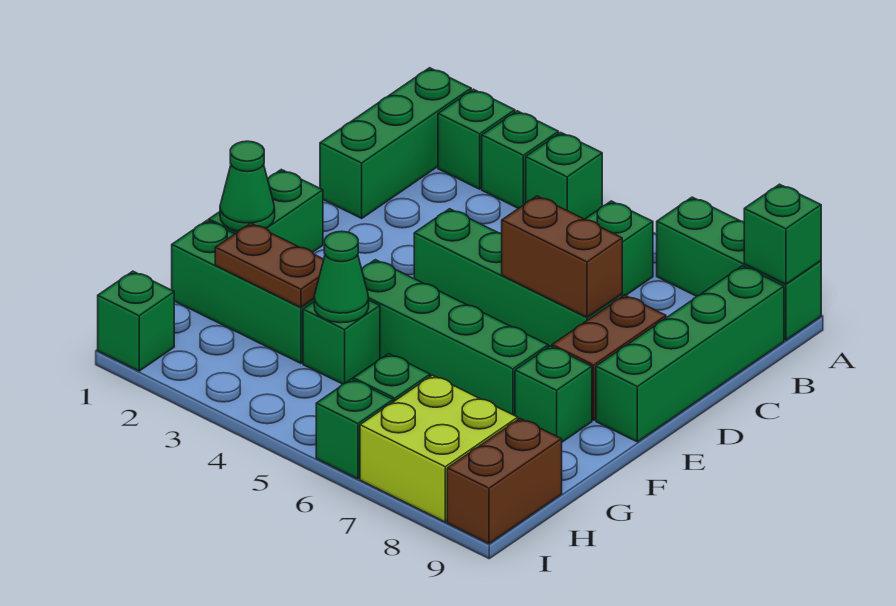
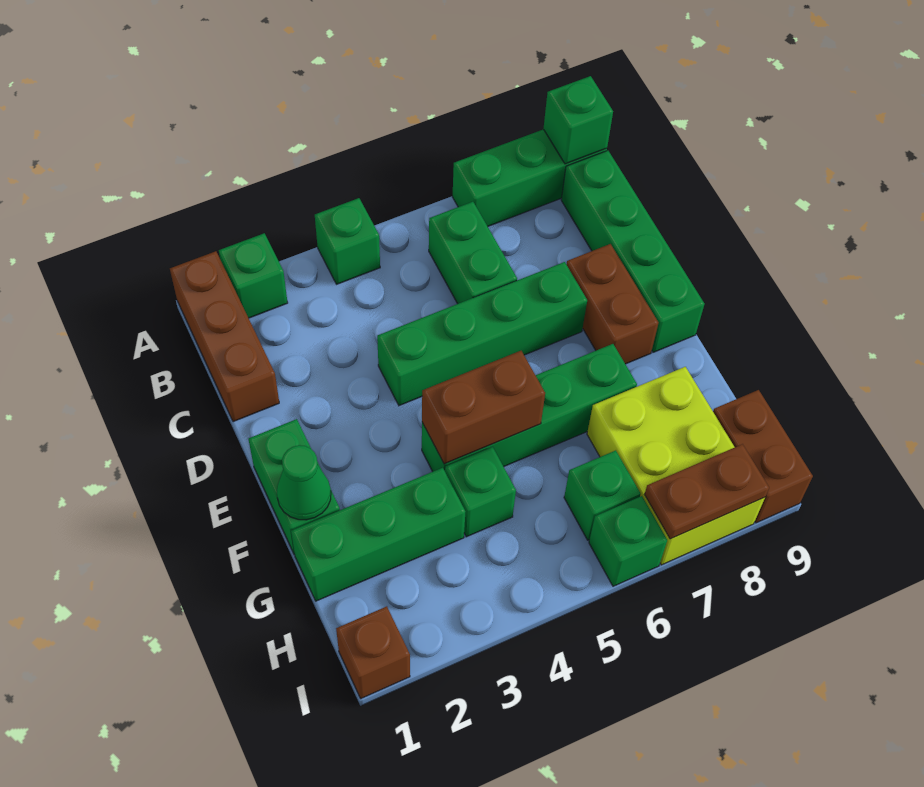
green 1x3 brick [320,68,471,218] -> brown 1x3 brick [170,251,279,422]
green 1x1 brick [482,111,559,209] -> none
brown 1x2 brick [502,196,622,317] -> brown 1x2 brick moved to [422,351,545,464]
green 1x1 brick [515,346,592,442] -> none
brown 1x2 plate [215,223,324,307] -> brown 1x2 plate moved to [644,444,769,539]
green 1x1 cone [314,231,369,323] -> none
lime 2x2 brick [360,375,518,522] -> lime 2x3 brick [587,367,765,565]
green 1x1 brick [98,271,174,371] -> brown 1x1 brick [336,606,410,698]

